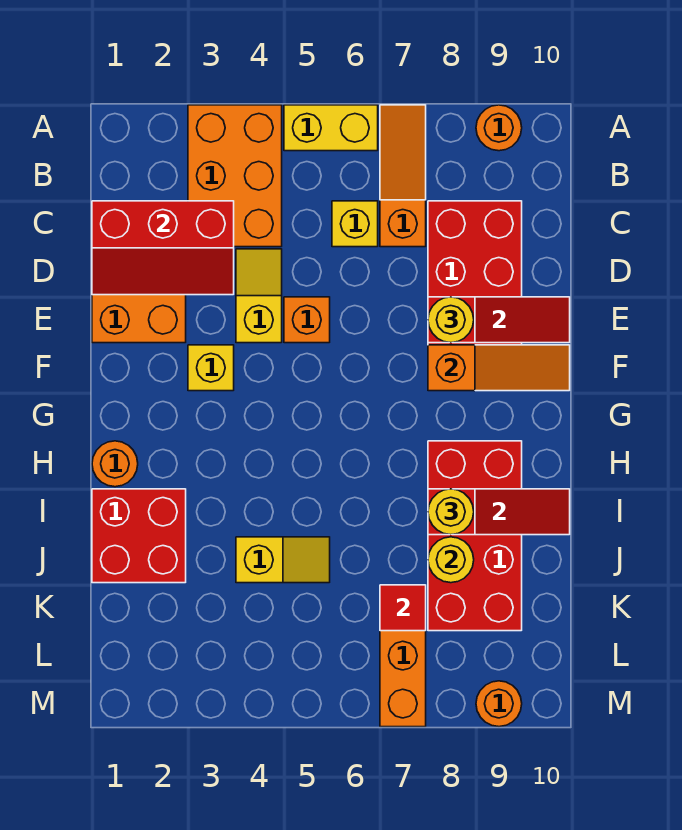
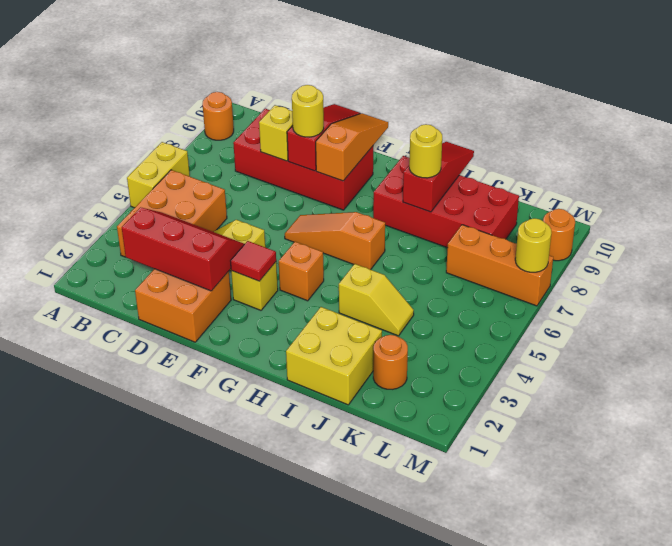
orange 2x3 brick [188,105,282,247] -> orange 2x3 brick turned to [117,170,227,257]
orange 1x3 slope [380,105,426,247] -> orange 1x3 slope moved to [285,212,385,270]
red 2x3 slope [92,201,234,295] -> red 2x3 slope turned to [122,207,244,291]
yellow 1x1 brick [332,201,378,247] -> yellow 1x1 brick moved to [259,105,293,161]
orange 1x1 brick [284,297,330,343] -> orange 1x1 brick moved to [279,242,324,301]
orange 1x1 round brick [92,441,138,487] -> orange 1x1 round brick moved to [373,335,408,389]
red 2x2 brick [92,489,186,583] -> yellow 2x2 brick [286,307,382,405]
yellow 1x2 slope [236,537,330,583] -> yellow 1x2 slope turned to [339,264,414,336]
yellow 1x1 round brick [428,537,474,583] -> yellow 1x1 round brick moved to [515,218,551,272]
red 1x1 tile [380,585,426,631] -> red 1x1 tile moved to [231,241,276,281]

